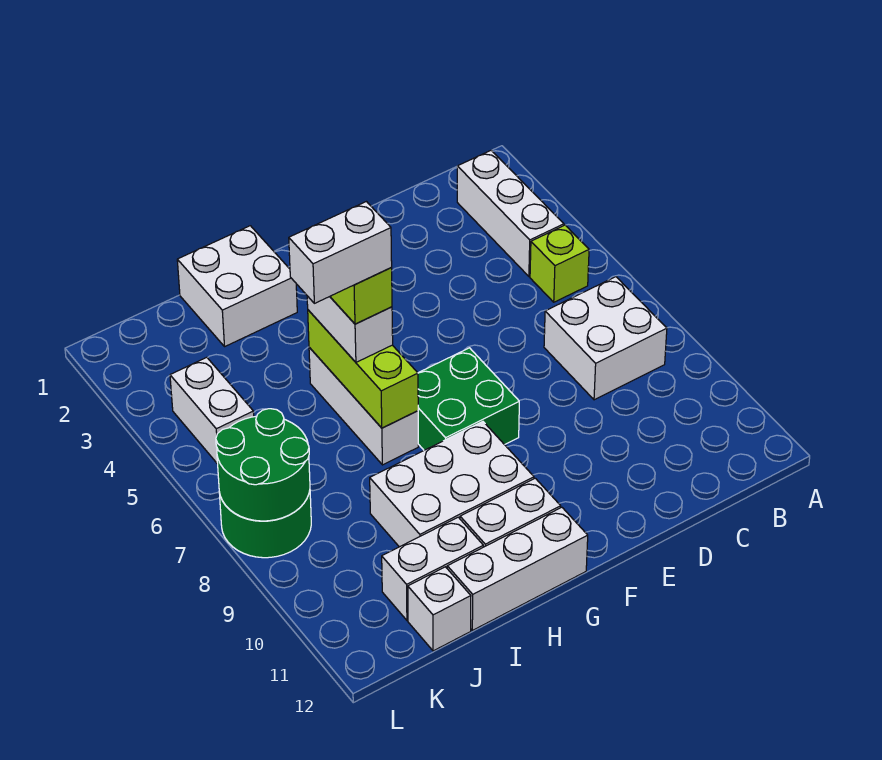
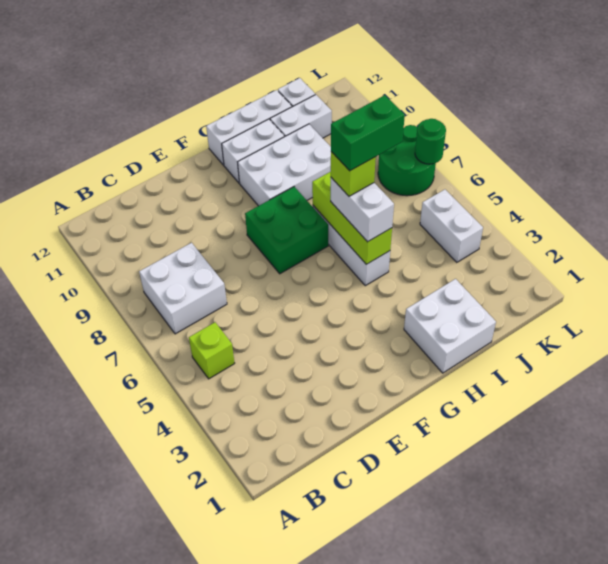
white 1x3 brick [457,150,564,276] -> none
white 1x2 brick [289,202,392,303] -> green 1x2 brick [331,95,405,171]
green 2x2 round brick [216,409,310,521] -> green 1x1 round brick [415,119,446,164]

